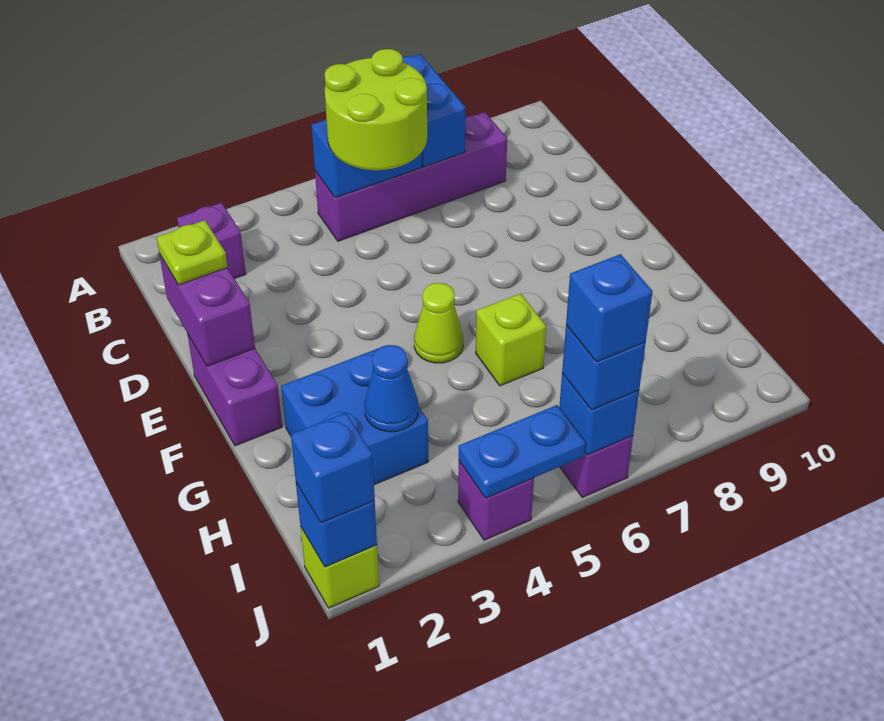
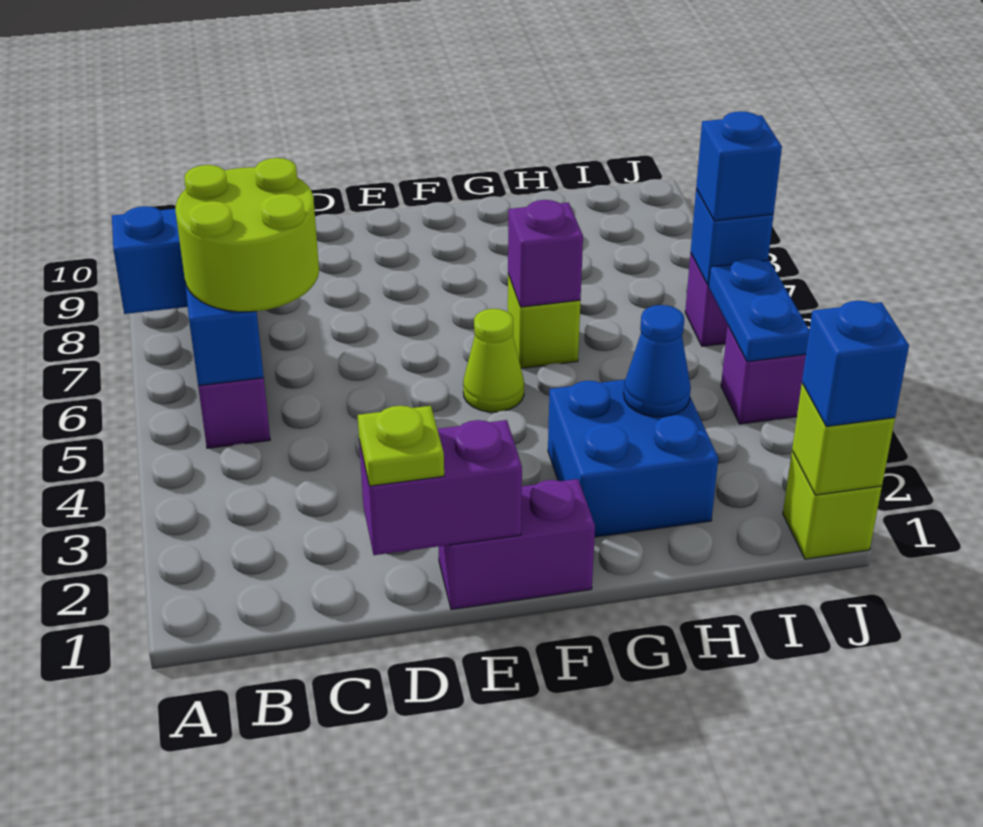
purple 1x1 brick [177,203,246,279] -> purple 1x1 brick moved to [508,200,583,307]
blue 1x1 brick [296,483,377,567] -> lime 1x1 brick [792,383,895,495]
blue 1x1 brick [566,254,652,362] -> none

